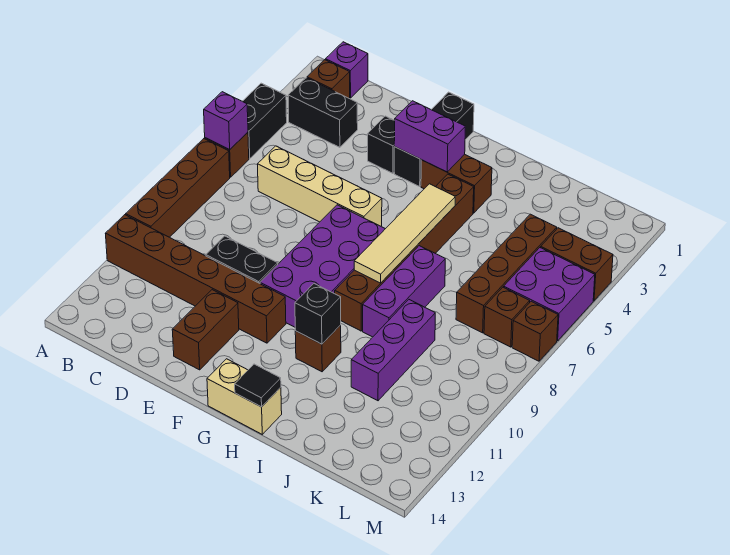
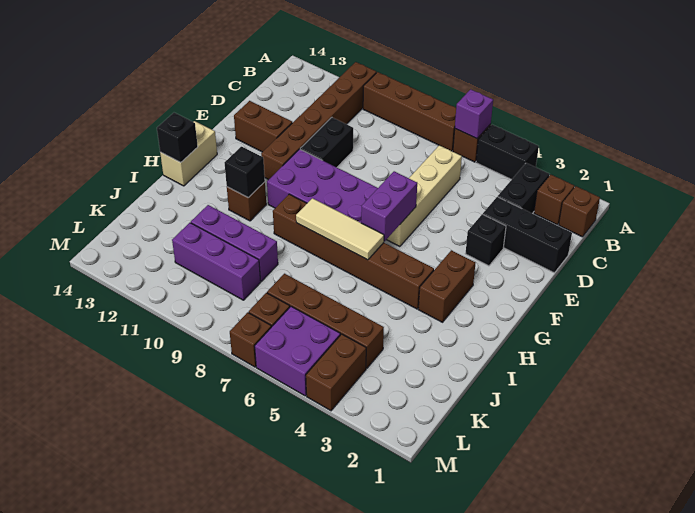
purple 1x1 brick [326,42,368,98] -> brown 1x1 brick [559,186,600,237]
black 1x3 brick [394,92,474,186] -> black 1x3 brick moved to [483,197,572,273]
purple 1x2 brick [394,101,465,172] -> purple 1x2 brick moved to [361,171,417,241]
tan 1x4 tile [354,184,455,283] -> tan 1x3 tile [296,198,384,260]
black 1x1 tile [235,364,281,407] -> black 1x1 brick [157,113,198,163]
purple 1x3 brick [363,246,445,337] -> purple 1x3 brick moved to [172,223,261,300]

